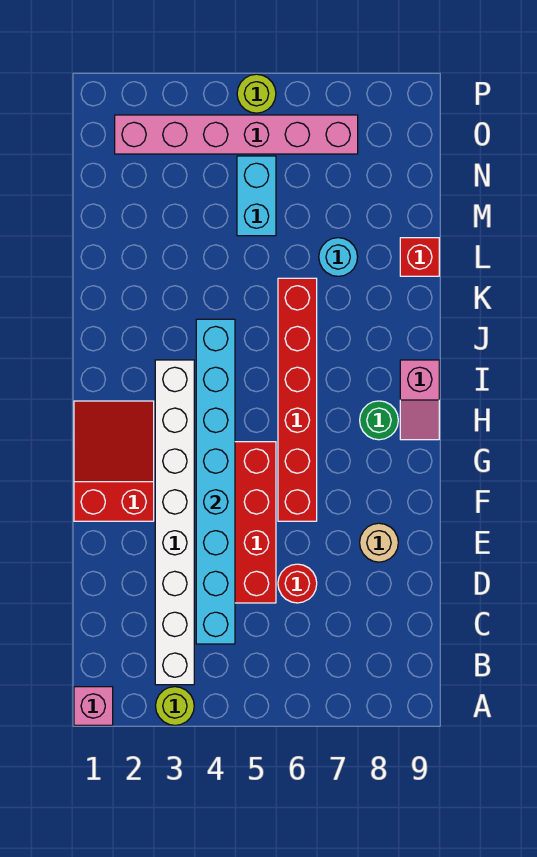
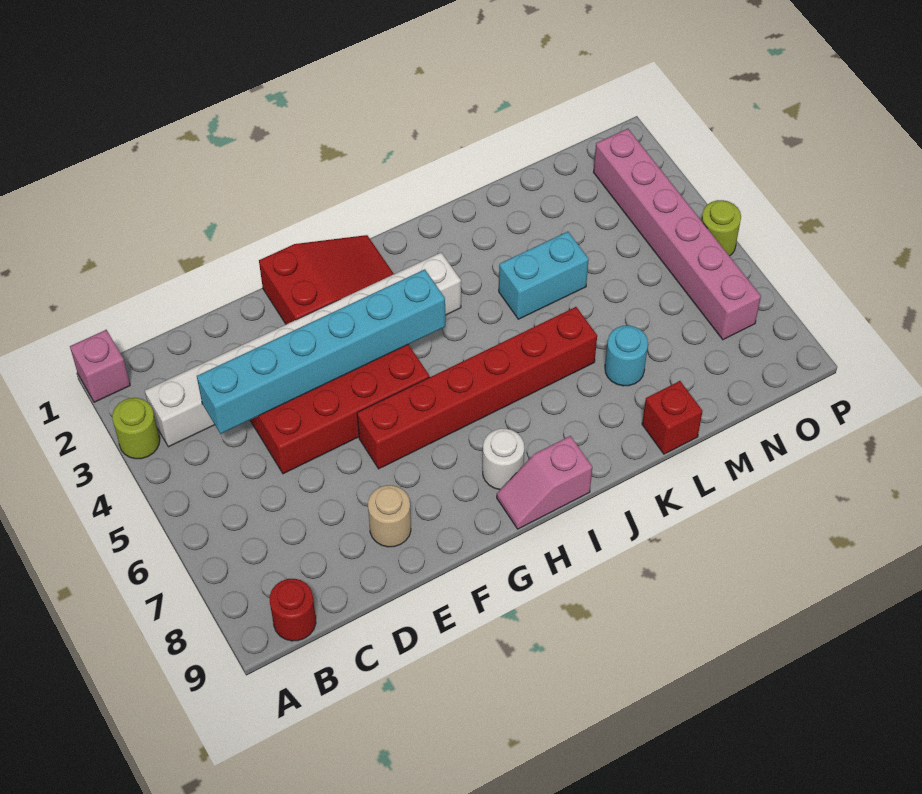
cyan 1x8 brick [196,319,235,644] -> cyan 1x6 brick [197,269,445,434]
red 1x1 round brick [278,564,317,603] -> red 1x1 round brick moved to [270,579,316,641]
green 1x1 round brick [360,401,398,440] -> white 1x1 round brick [483,429,524,490]
cyan 1x2 brick [237,156,276,236] -> cyan 1x2 brick moved to [499,232,589,319]

